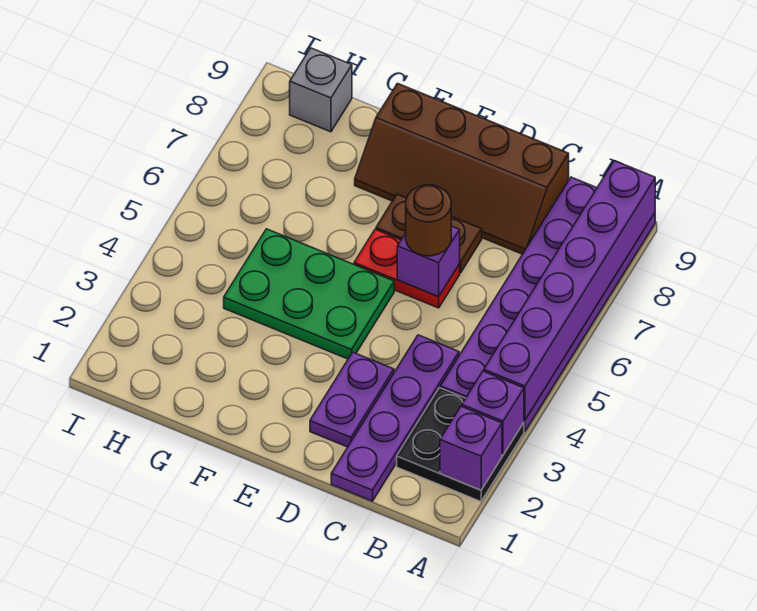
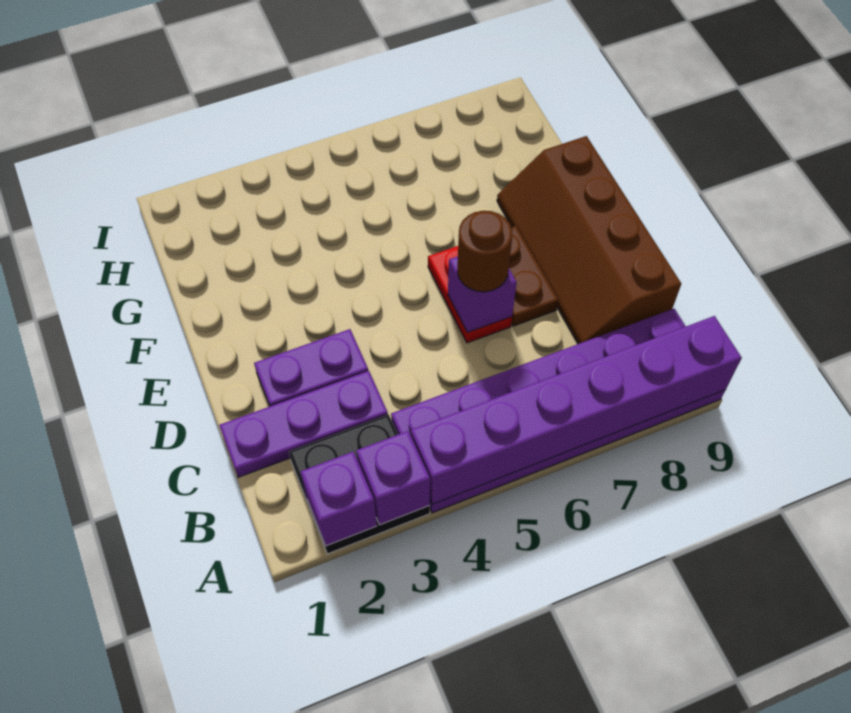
purple 1x4 plate [331,335,459,501] -> purple 1x3 plate [219,371,388,477]
green 2x3 plate [224,229,394,359] -> none
grey 1x1 brick [290,48,352,132] -> none

